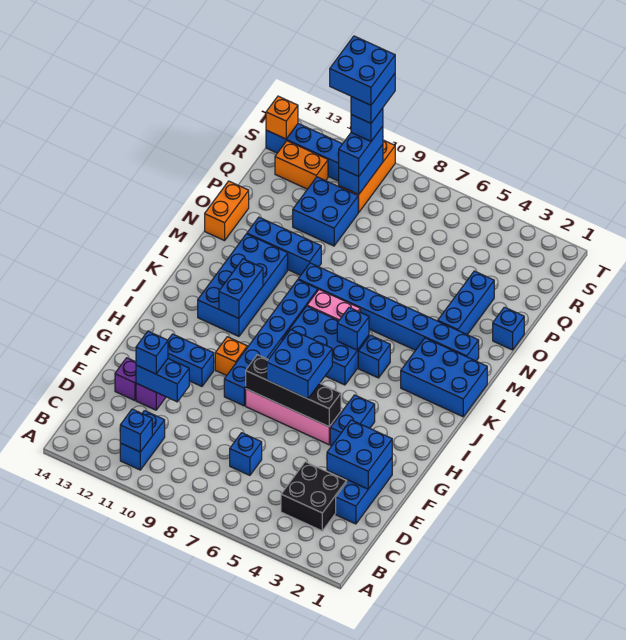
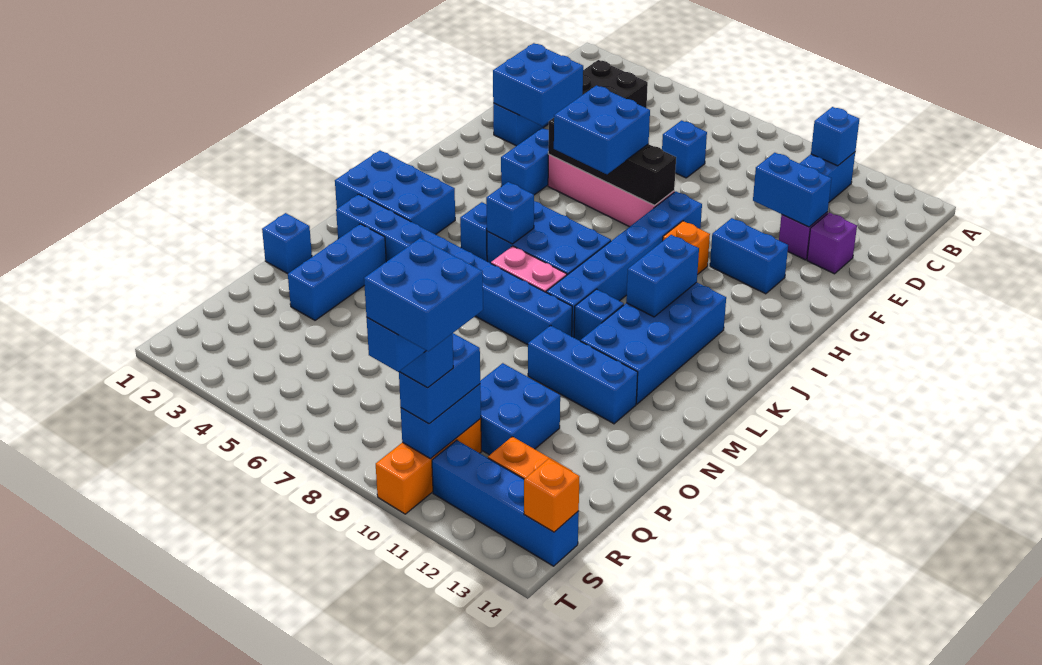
blue 1x1 brick [136,331,168,374] -> blue 1x1 brick moved to [574,289,624,341]
orange 1x2 brick [205,181,249,241] -> none

